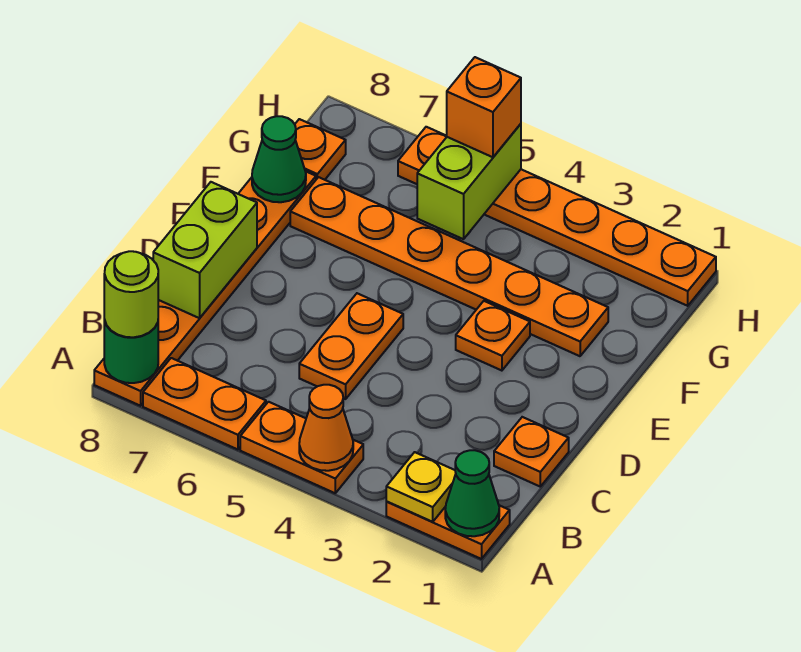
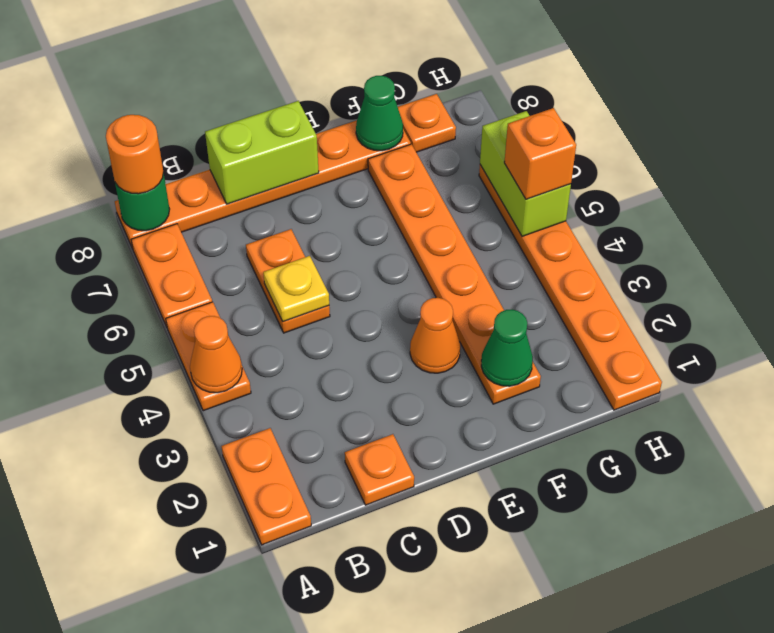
green 1x1 cone [445,450,499,536] -> green 1x1 cone moved to [481,310,533,386]
yellow 1x1 plate [386,452,456,522] -> yellow 1x1 plate moved to [263,256,329,321]
lime 1x1 round brick [104,251,158,337] -> orange 1x1 round brick [106,115,163,194]
orange 1x2 plate [299,293,403,399] -> orange 1x2 plate turned to [246,229,330,333]
orange 1x1 plate [456,301,530,371] -> orange 1x1 cone [410,298,460,373]
lime 1x2 brick [417,124,521,239] -> lime 1x2 brick turned to [480,111,571,236]

